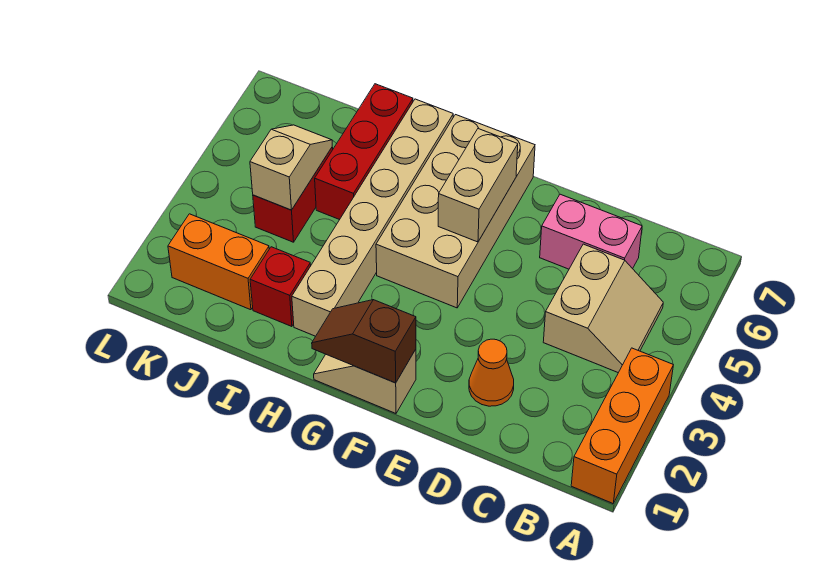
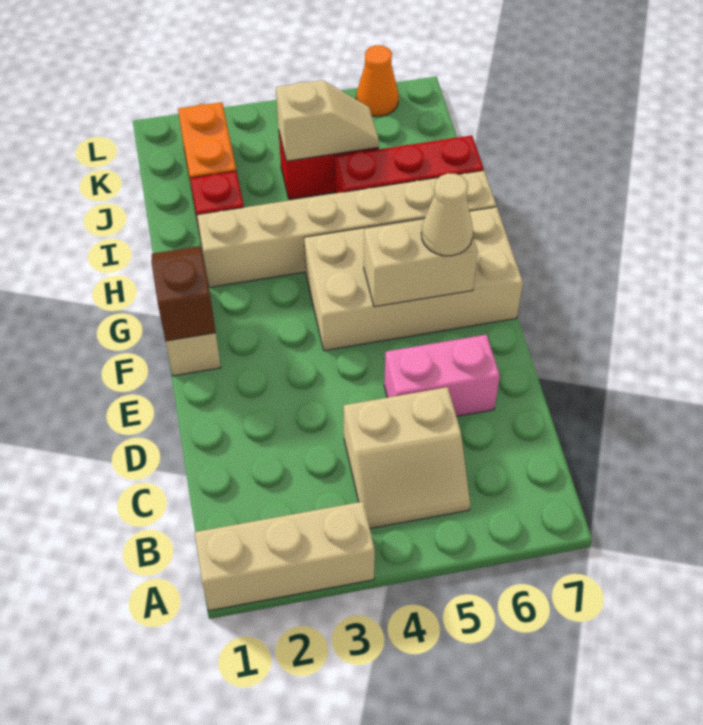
orange 1x3 brick [571,348,673,503] -> tan 1x3 brick [195,502,375,611]
pink 1x2 brick [540,194,642,269] -> pink 1x2 brick turned to [384,335,500,416]
orange 1x1 cone [469,339,514,406] -> orange 1x1 cone moved to [356,45,399,116]
none -> tan 1x1 cone [421,173,473,256]

